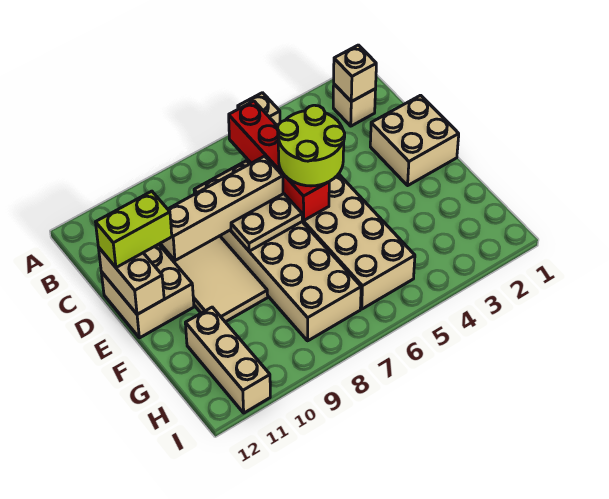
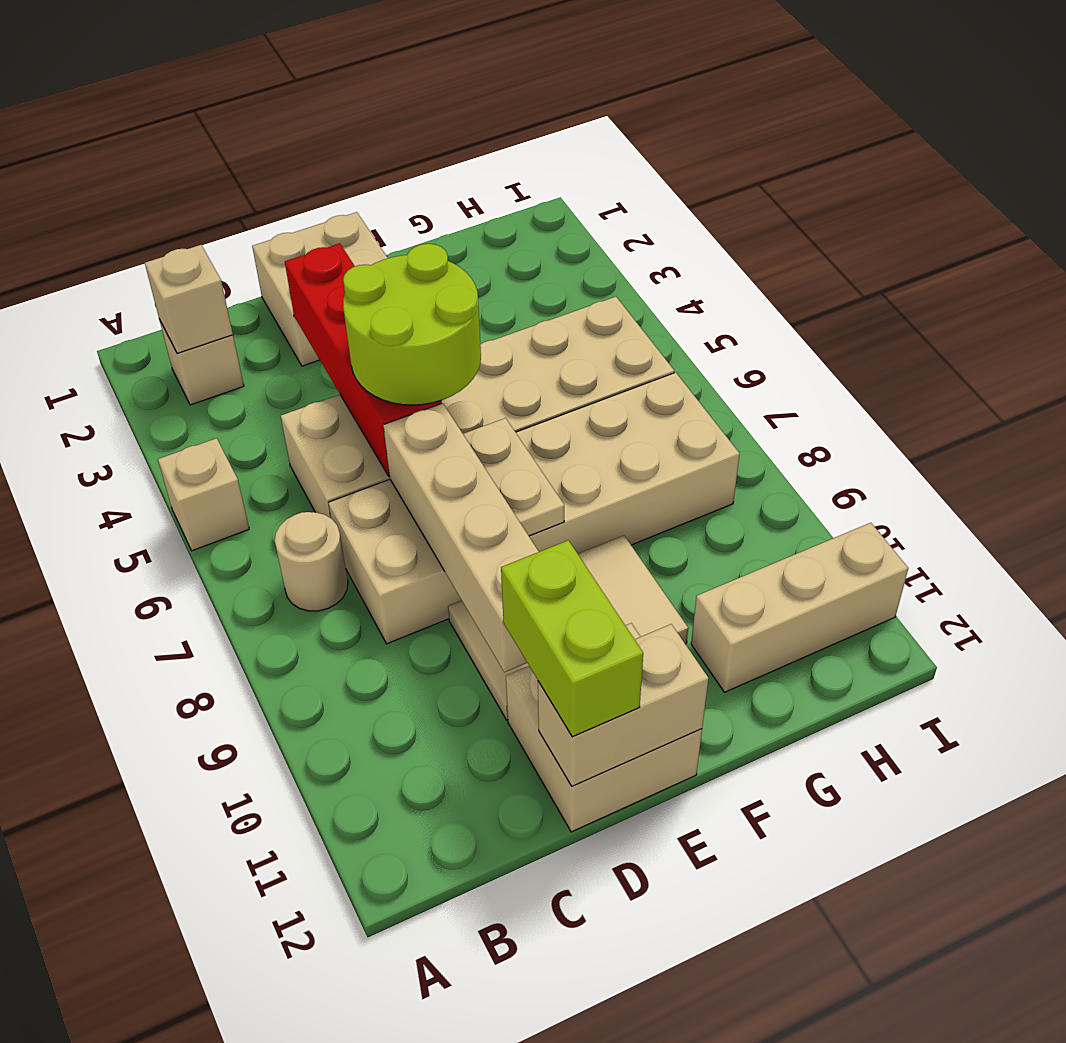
red 1x4 brick [229,101,329,221] -> red 1x4 brick turned to [285,243,442,476]
none -> tan 1x1 round brick [275,512,348,611]

